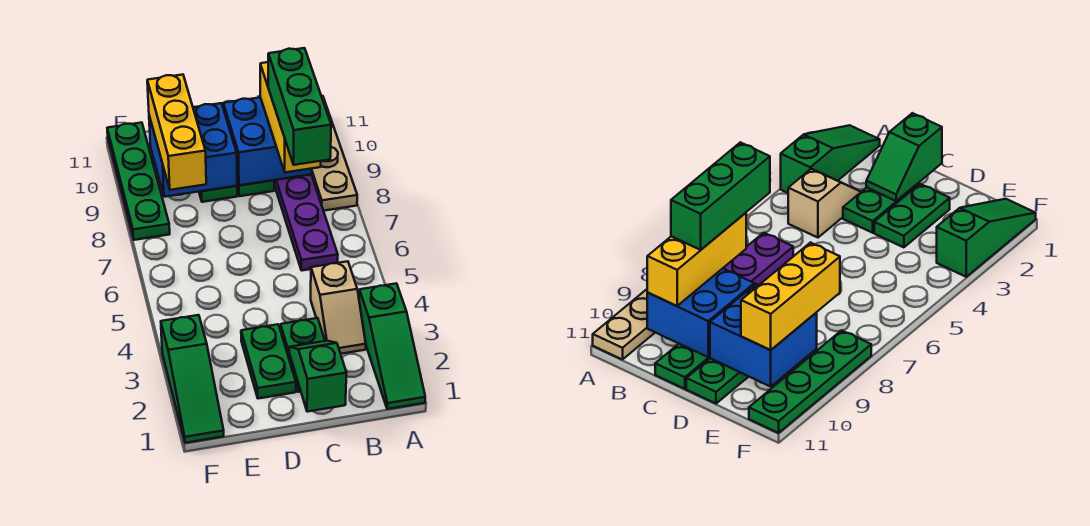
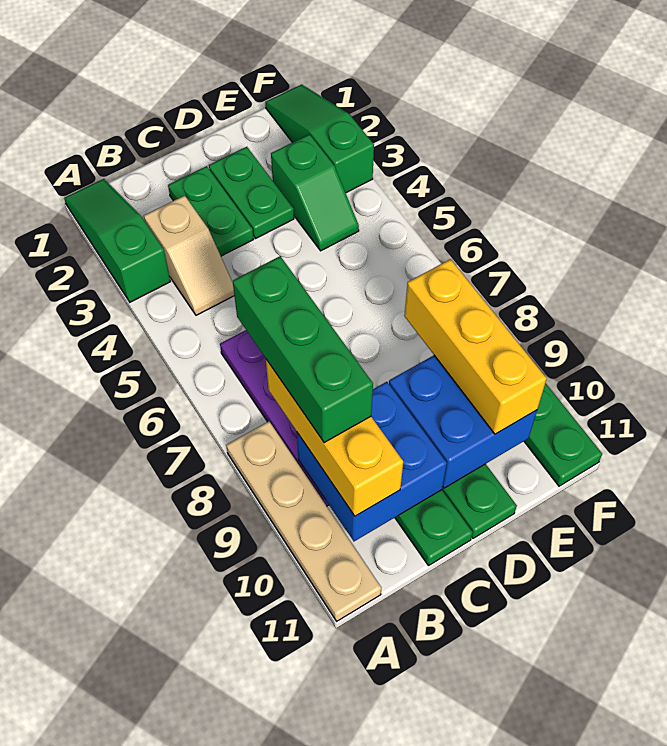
tan 1x2 slope [311,261,366,354] -> tan 1x2 slope turned to [144,195,234,315]
green 1x2 slope [289,341,346,412] -> green 1x2 slope moved to [271,134,359,251]

